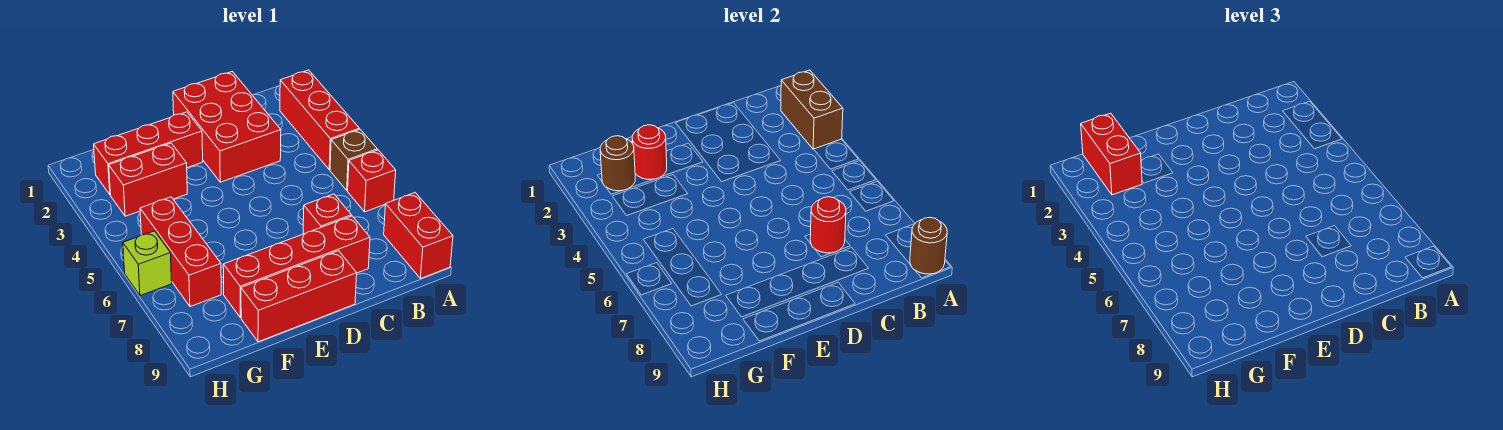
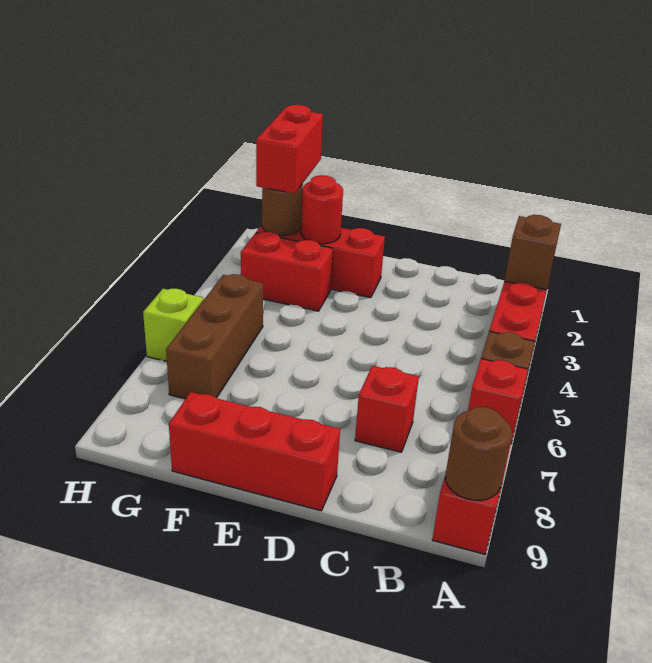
brown 1x2 brick [781,70,843,149] -> brown 1x1 brick [504,215,561,290]
red 2x3 brick [173,71,281,182] -> none
red 1x1 round brick [810,197,846,253] -> none
red 1x4 brick [223,216,370,318] -> none
red 1x3 brick [140,197,221,307] -> brown 1x3 brick [166,274,263,399]

